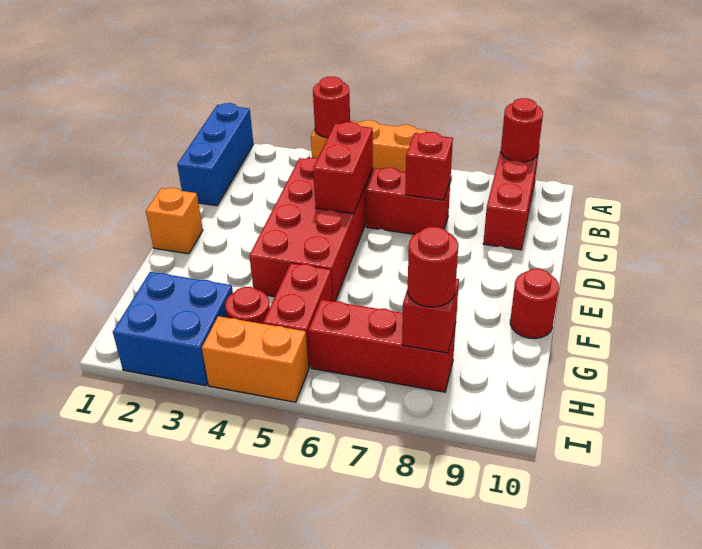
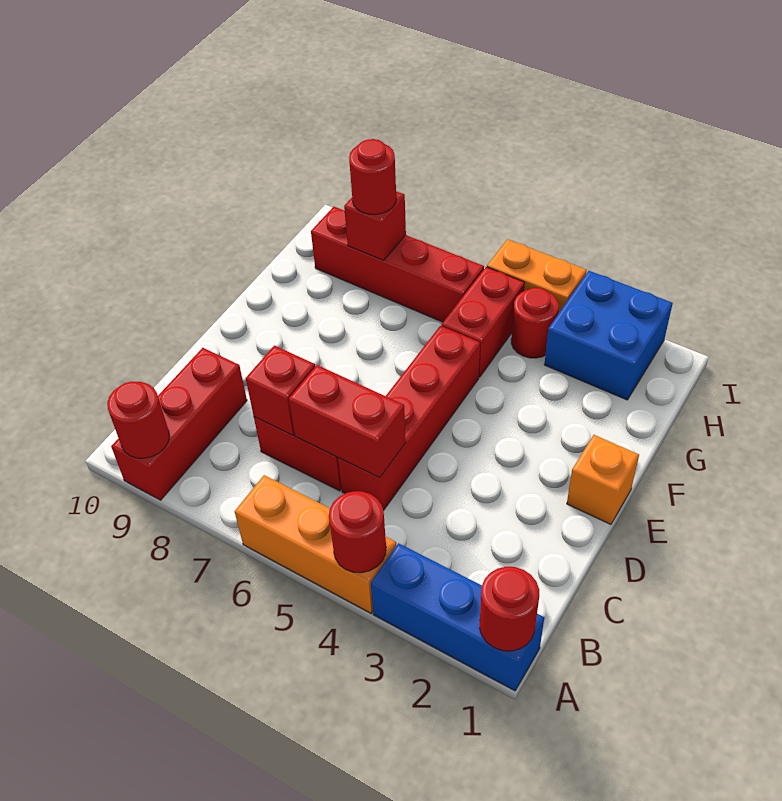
blue 1x3 brick [177,103,253,206] -> blue 1x3 brick turned to [371,543,544,691]
red 2x4 brick [249,158,373,301] -> red 1x4 brick [338,326,480,511]
red 1x2 brick [313,122,373,214] -> red 1x2 brick turned to [289,365,406,478]
red 1x1 round brick [510,269,559,339] -> red 1x1 round brick moved to [480,567,539,651]
red 1x3 brick [309,300,456,392] -> red 1x4 brick [311,207,484,322]

